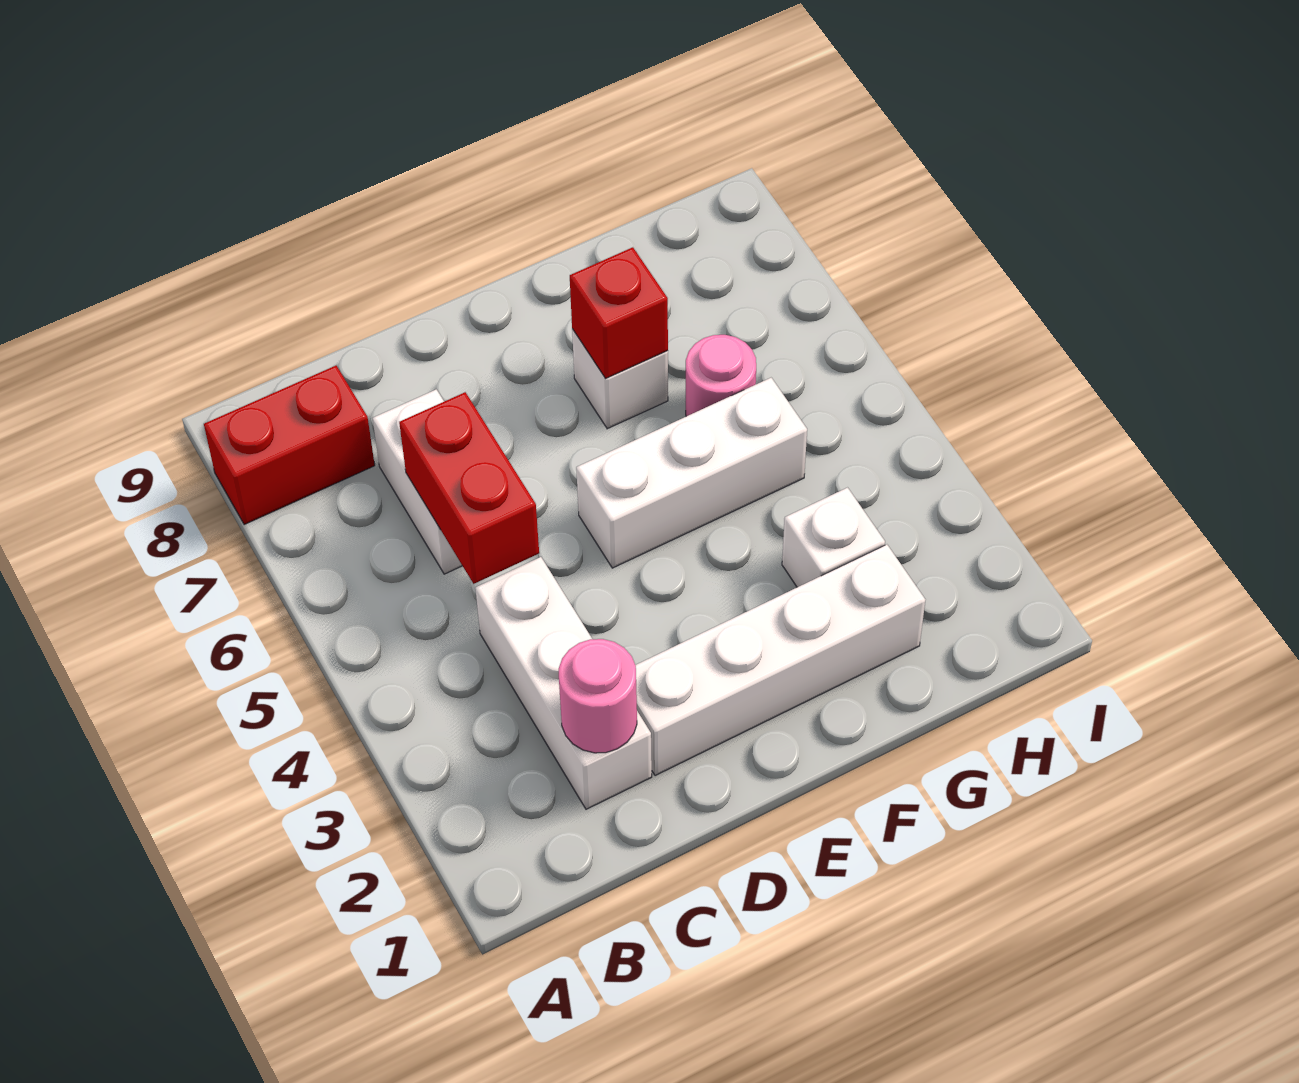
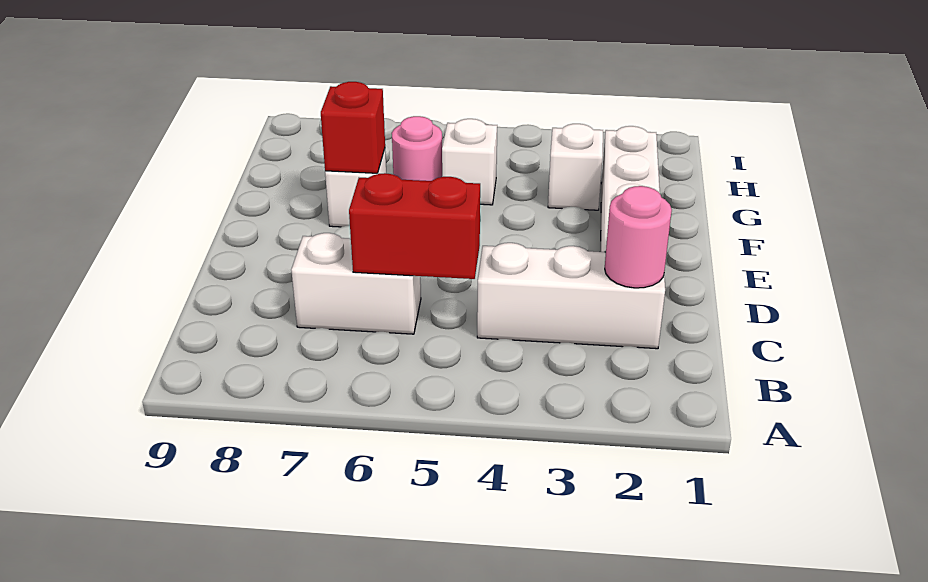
red 1x2 brick [204,366,375,525] -> none
white 1x3 brick [576,378,807,568] -> white 1x1 brick [442,119,497,205]

